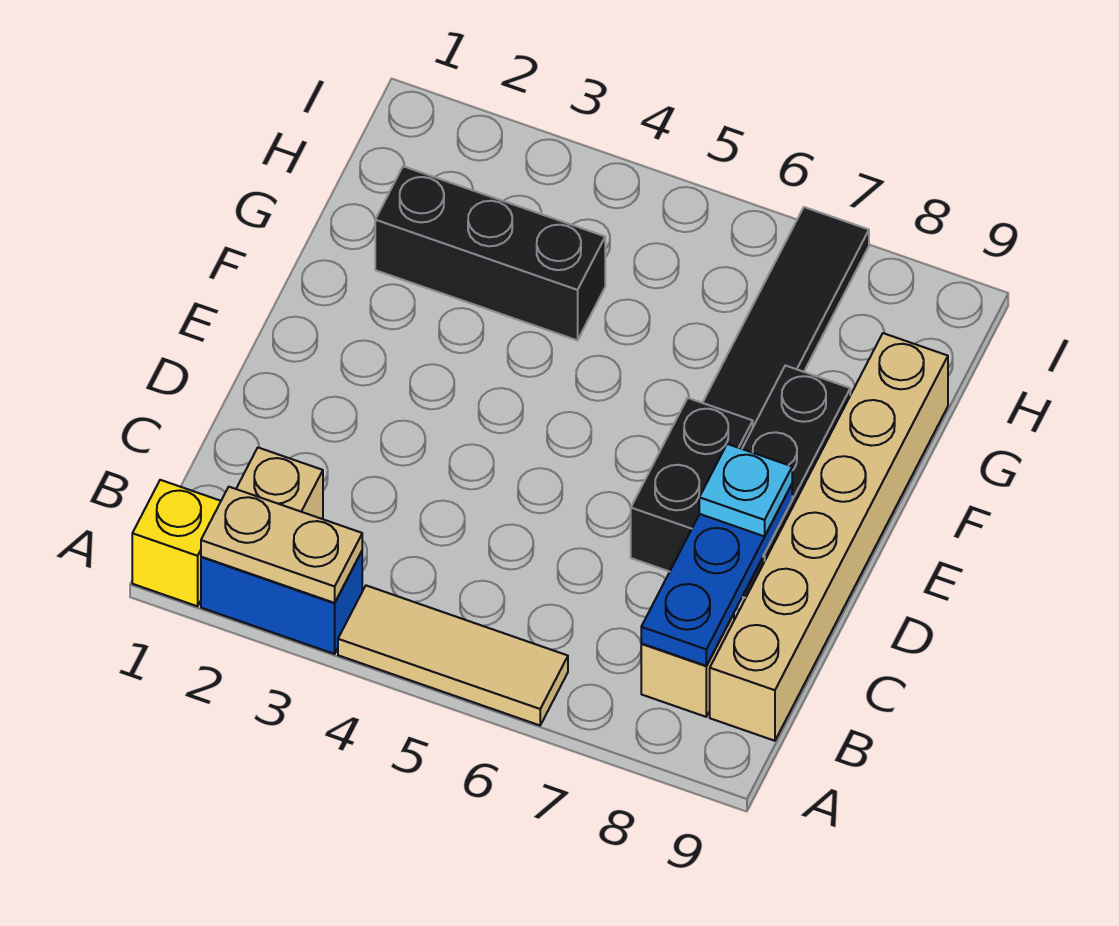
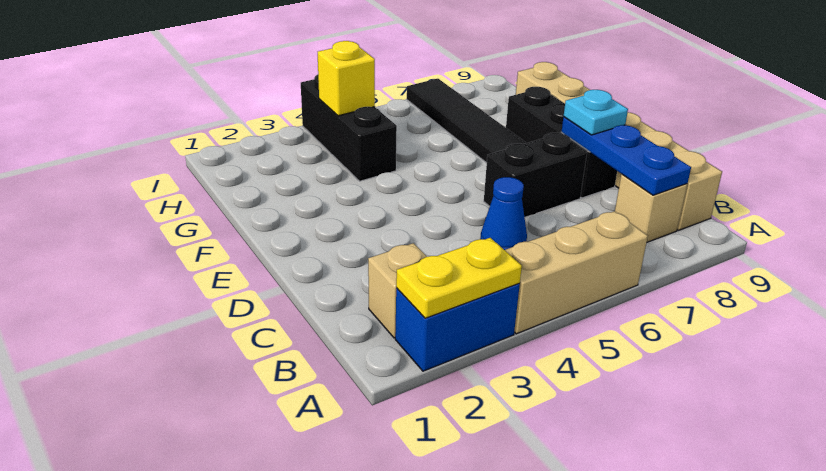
yellow 1x1 brick [132,480,221,606] -> yellow 1x1 brick moved to [318,41,375,116]
tan 1x2 plate [201,487,362,603] -> yellow 1x2 plate [396,238,522,318]
tan 1x3 tile [338,586,568,725] -> tan 1x3 brick [505,211,648,334]
none -> blue 1x1 cone [480,177,527,250]
black 1x2 brick [631,398,753,572] -> black 1x2 brick turned to [484,133,587,217]
black 1x3 brick [375,166,605,340] -> black 1x3 brick turned to [301,75,397,181]

